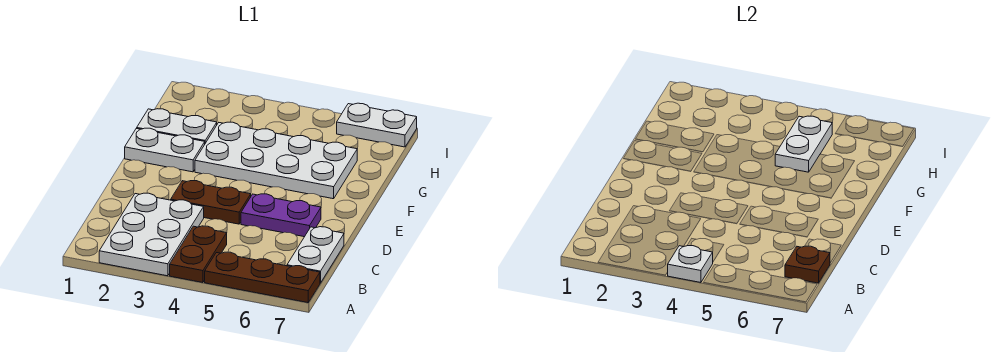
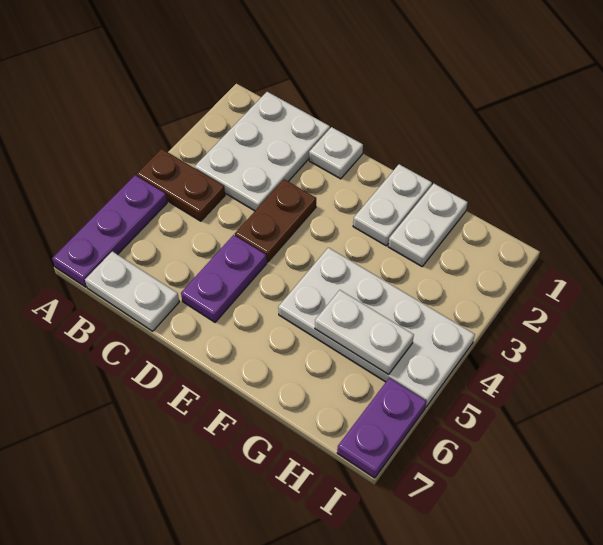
white 2x3 plate [99,193,204,276] -> white 2x3 plate turned to [195,92,330,211]
white 1x1 plate [667,246,713,283] -> white 1x1 plate moved to [309,127,363,179]
brown 1x3 plate [205,252,320,303] -> purple 1x3 plate [52,175,167,287]
brown 1x1 plate [785,246,830,283] -> none
white 2x4 plate [195,122,357,199] -> white 2x4 plate turned to [278,248,475,407]
white 1x2 plate [337,103,417,147] -> purple 1x2 plate [337,378,426,478]

